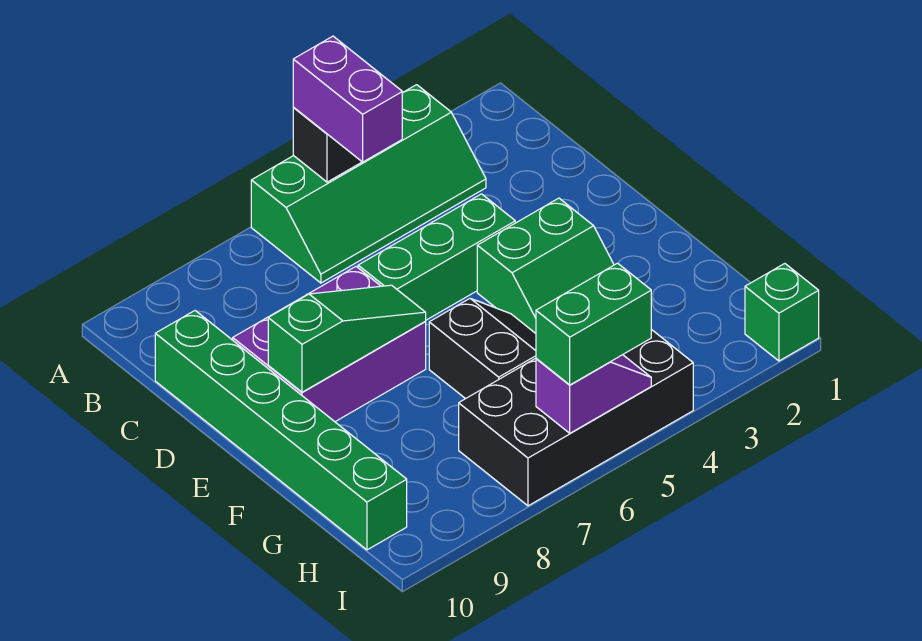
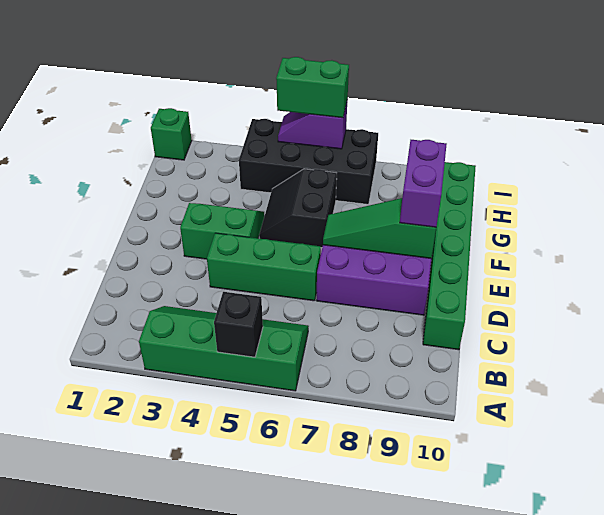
purple 1x2 brick [293,36,402,162] -> purple 1x2 brick moved to [400,140,447,227]

